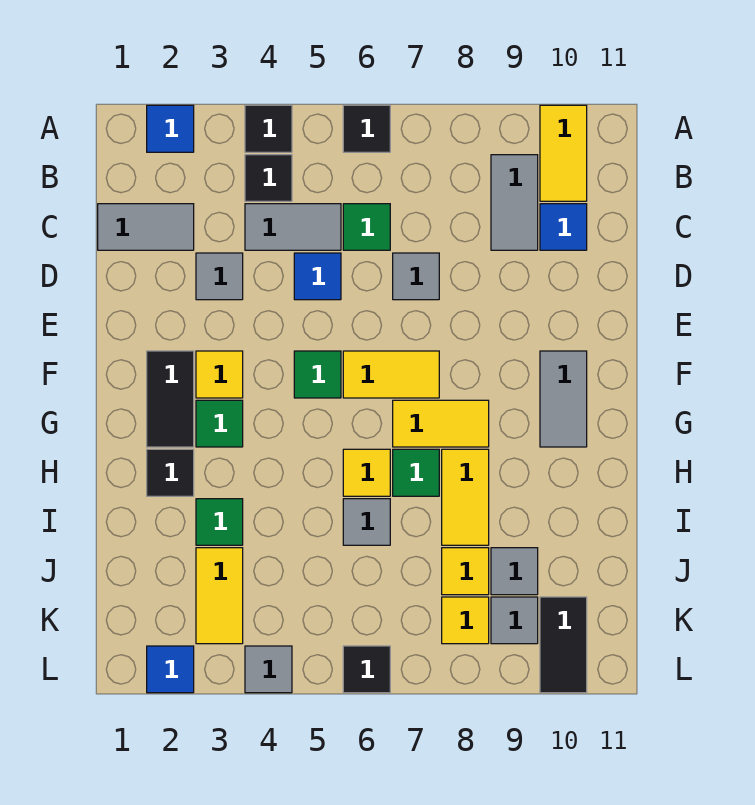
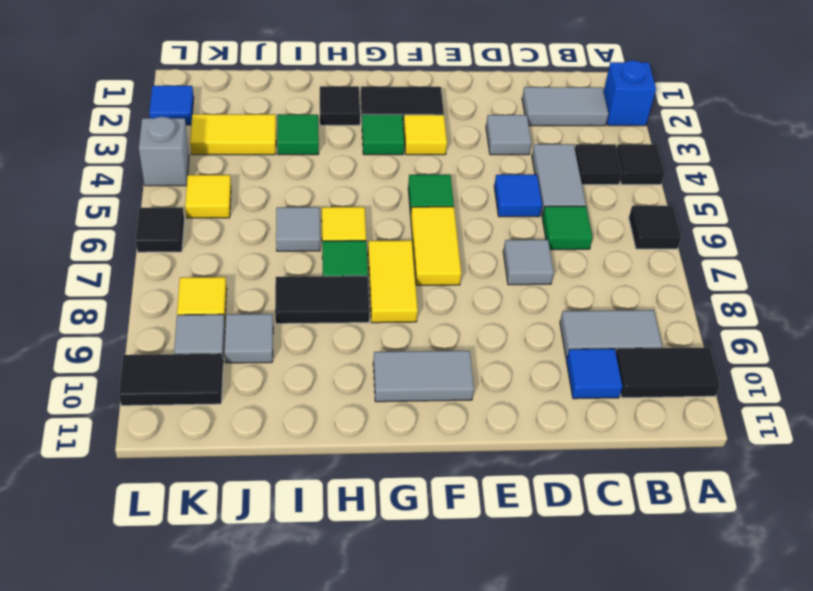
blue 1x1 tile [147,105,194,152] -> blue 1x1 brick [603,60,656,126]
yellow 1x2 tile [540,105,587,201] -> black 1x2 tile [616,348,720,398]
grey 1x2 tile [98,204,194,250] -> grey 1x2 tile turned to [522,87,609,126]
yellow 1x2 tile [442,449,489,545] -> black 1x2 tile [275,276,370,324]
yellow 1x1 tile [442,548,489,595] -> yellow 1x1 tile moved to [185,175,231,218]
grey 1x1 tile [245,646,292,693] -> grey 1x1 brick [139,117,189,186]

